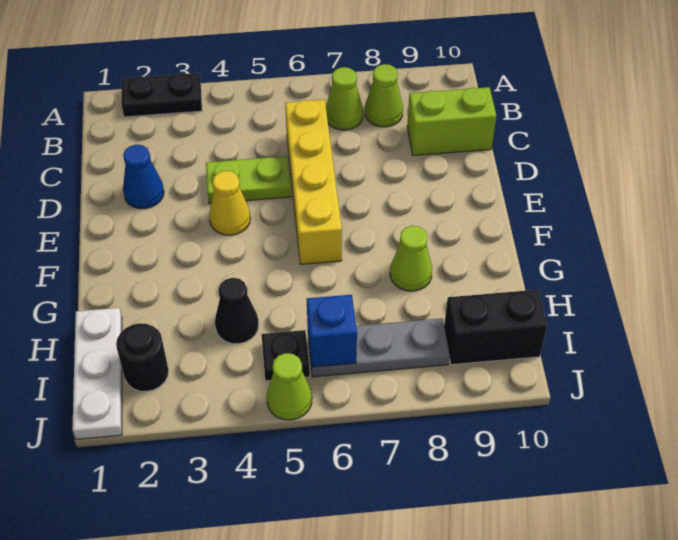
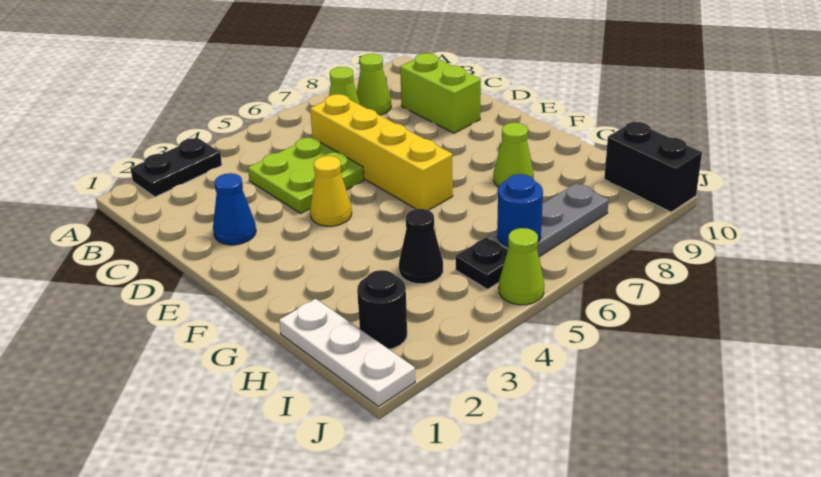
lime 1x2 brick [407,87,497,156] -> lime 1x2 brick turned to [400,53,481,133]
lime 1x2 plate [206,156,291,204] -> lime 2x2 plate [248,137,364,213]
blue 1x1 brick [307,295,357,367] -> blue 1x1 round brick [497,174,543,247]
black 1x2 brick [444,290,547,365] -> black 1x2 brick turned to [604,122,702,212]

